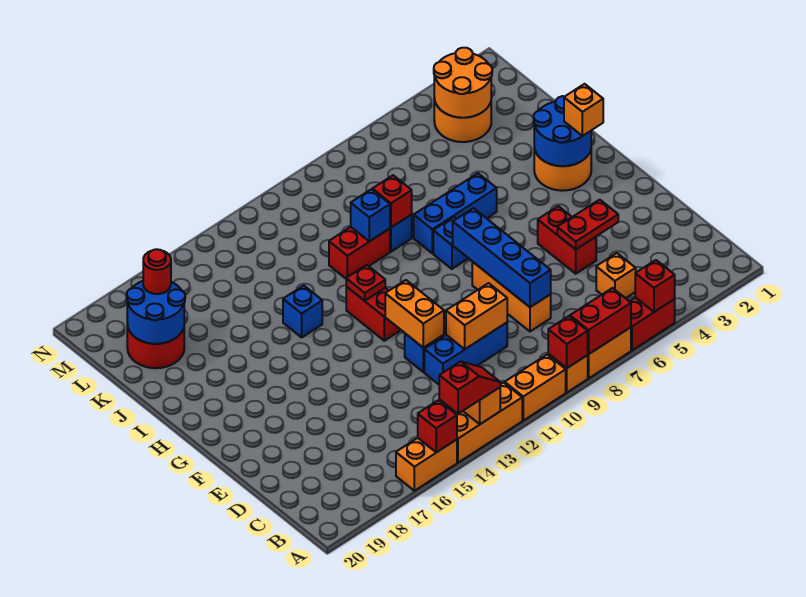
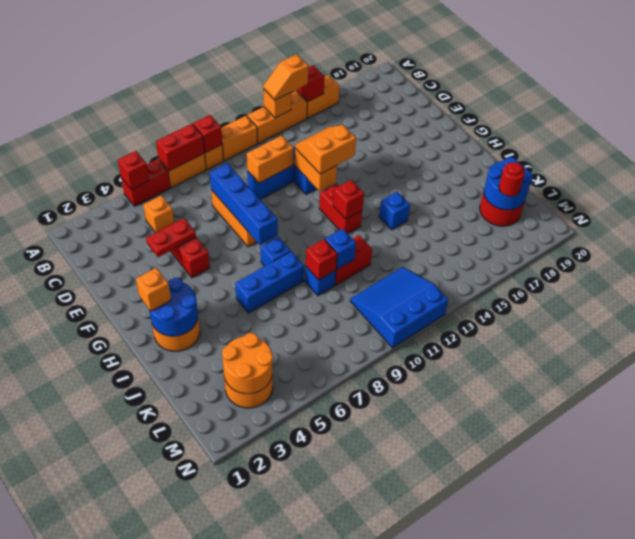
red 1x2 slope [439,361,500,414] -> orange 1x2 slope [263,54,308,100]
none -> orange 2x2 slope [295,125,356,174]
red 1x1 plate [346,265,385,301] -> red 1x1 brick [333,180,364,219]
none -> blue 3x3 slope [350,267,448,348]

